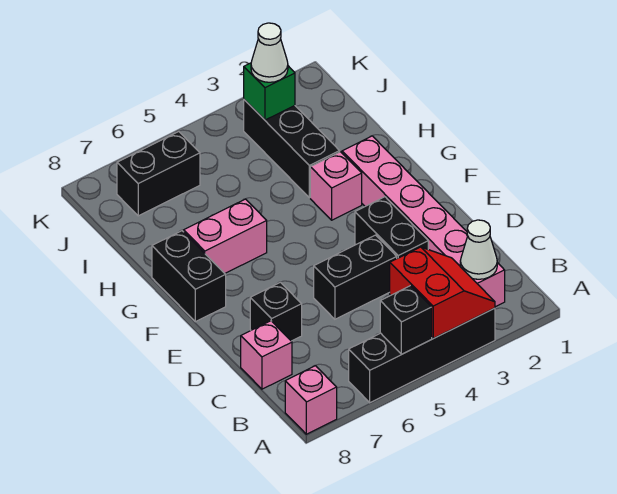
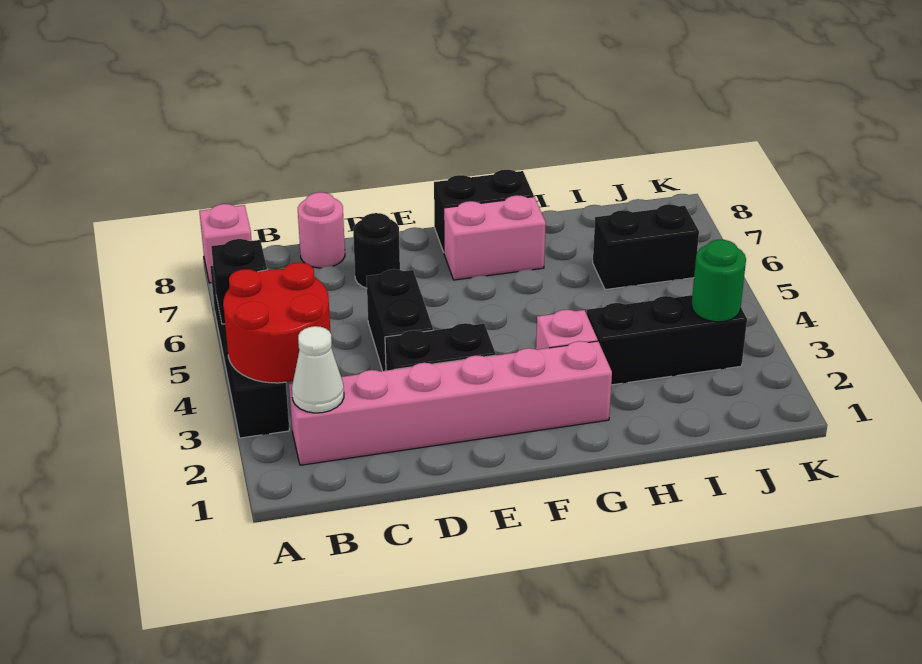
red 2x2 slope [390,247,495,338] -> red 2x2 round brick [223,262,330,383]
pink 1x1 brick [241,321,292,389] -> pink 1x1 round brick [298,192,345,268]
black 1x1 brick [250,282,302,341] -> black 1x1 round brick [353,213,400,288]
pink 1x2 brick [184,199,267,273] -> pink 1x2 brick turned to [444,195,546,280]
green 1x1 brick [244,63,295,120] -> green 1x1 round brick [692,240,746,322]
white 1x1 cone [251,23,288,82] -> none
black 1x2 brick [117,131,200,216] -> black 1x2 brick turned to [593,204,699,290]

